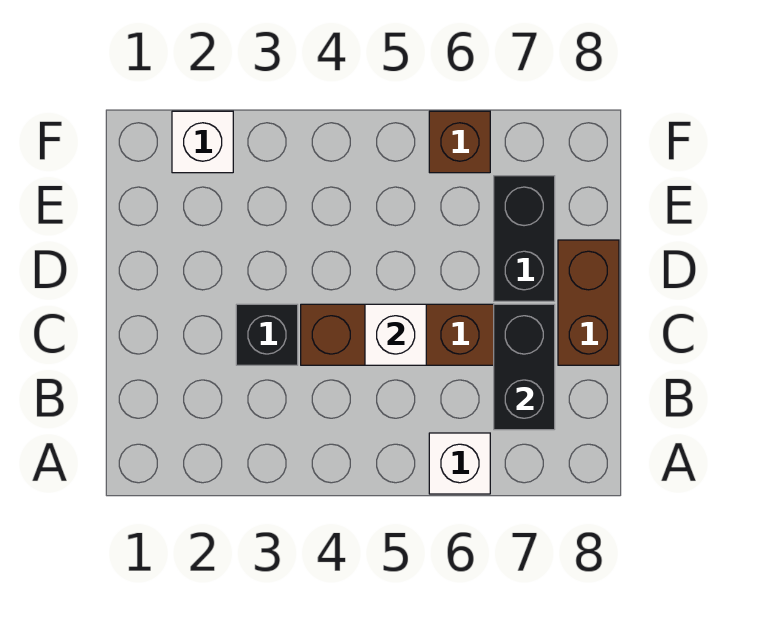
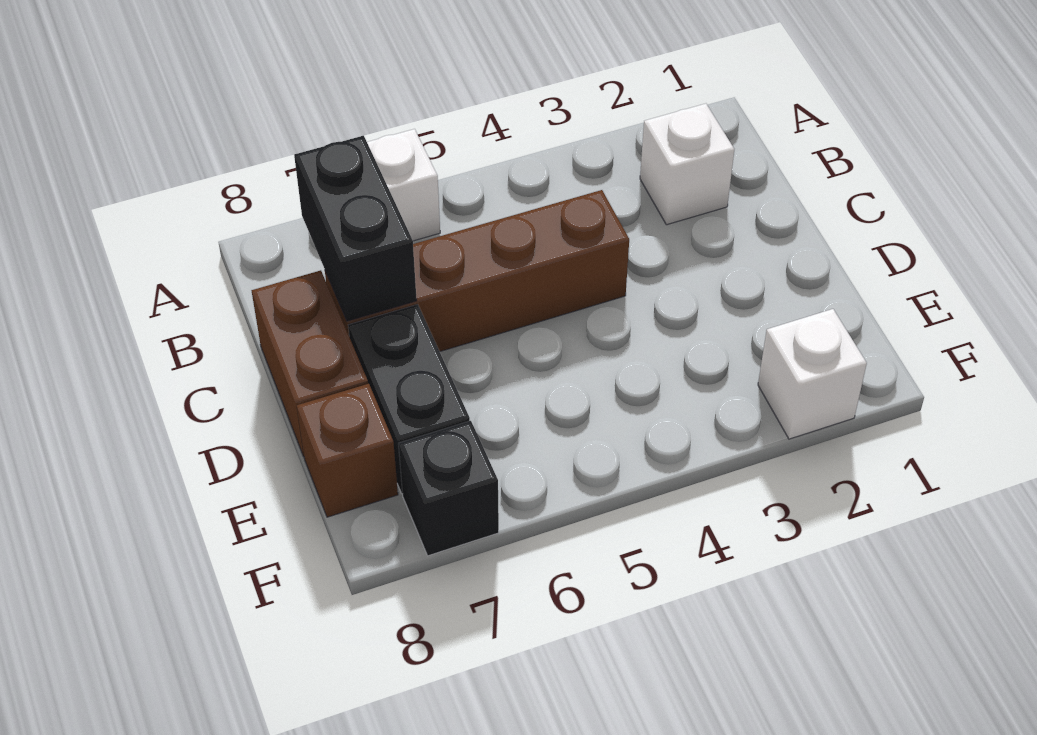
black 1x1 brick [236,304,298,365] -> black 1x1 brick moved to [398,421,499,556]
white 1x1 brick [365,304,426,365] -> white 1x1 brick moved to [640,104,734,225]
brown 1x1 brick [429,111,490,173] -> brown 1x1 brick moved to [297,384,398,517]

